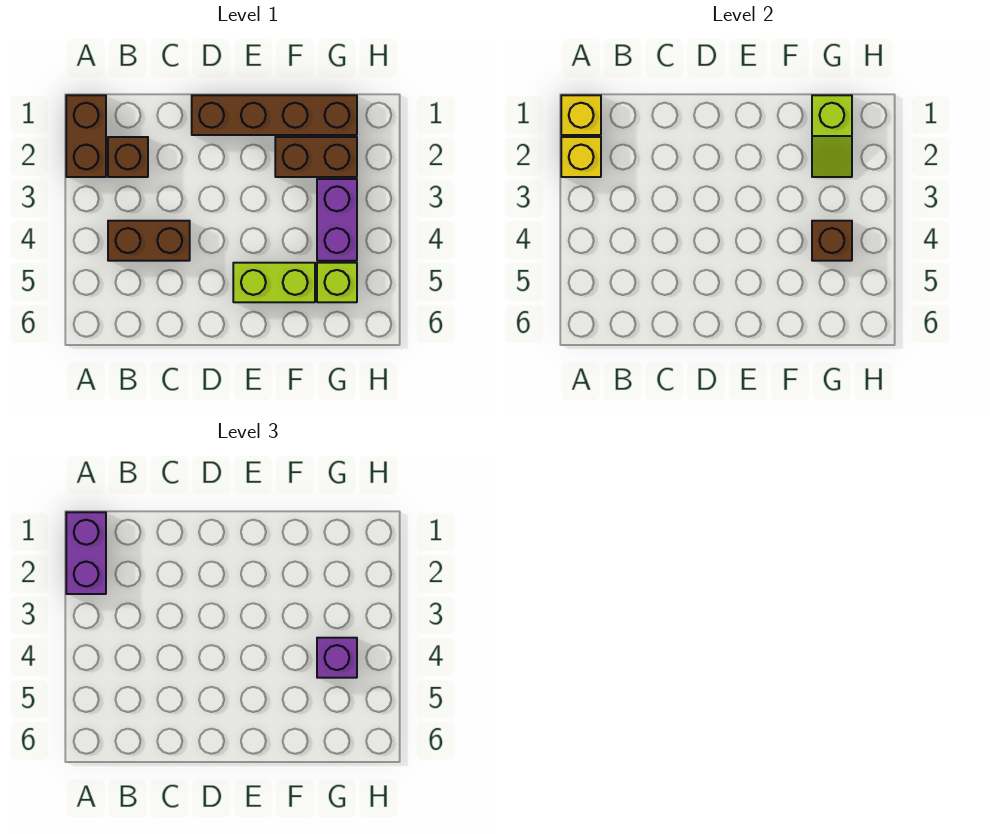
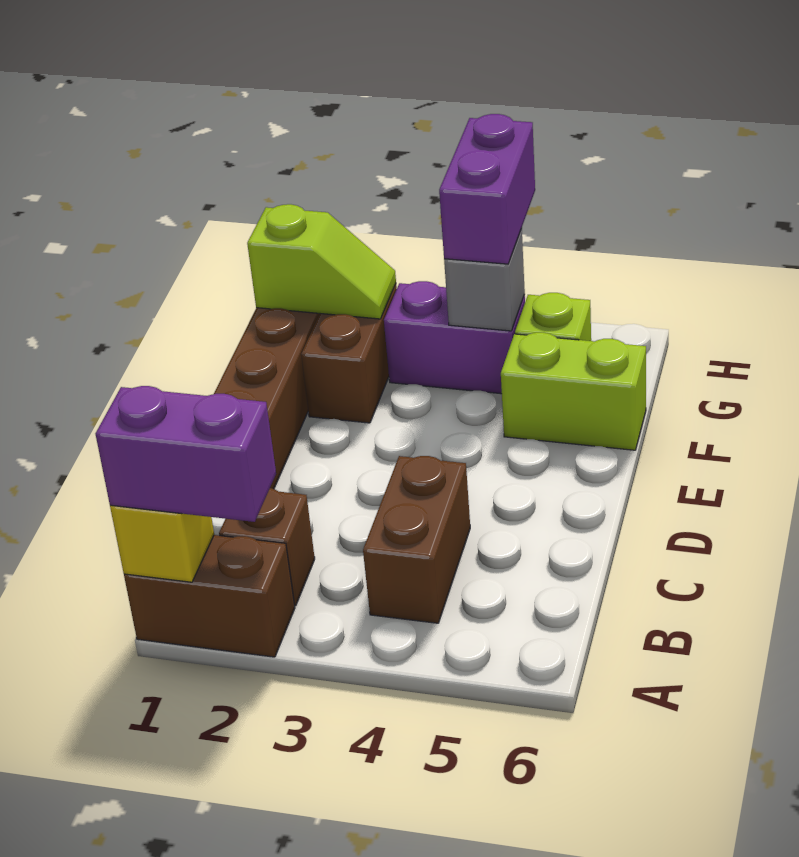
yellow 1x1 brick [561,137,601,177] -> none
lime 1x2 brick [233,263,315,302] -> lime 1x2 brick turned to [501,332,646,450]
brown 1x1 brick [812,221,852,261] -> grey 1x1 brick [444,229,525,331]
purple 1x1 brick [317,638,357,678] -> purple 1x2 brick [439,114,535,264]

